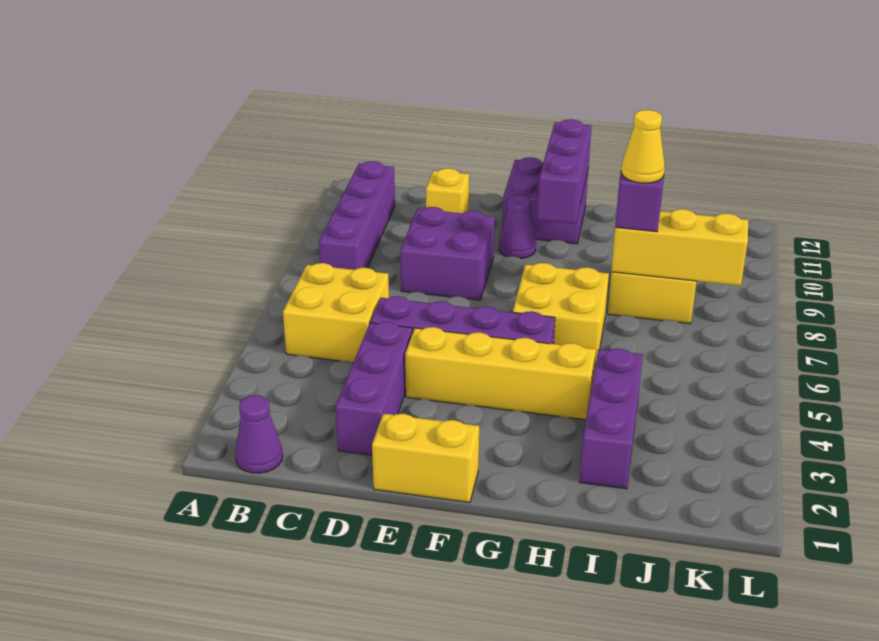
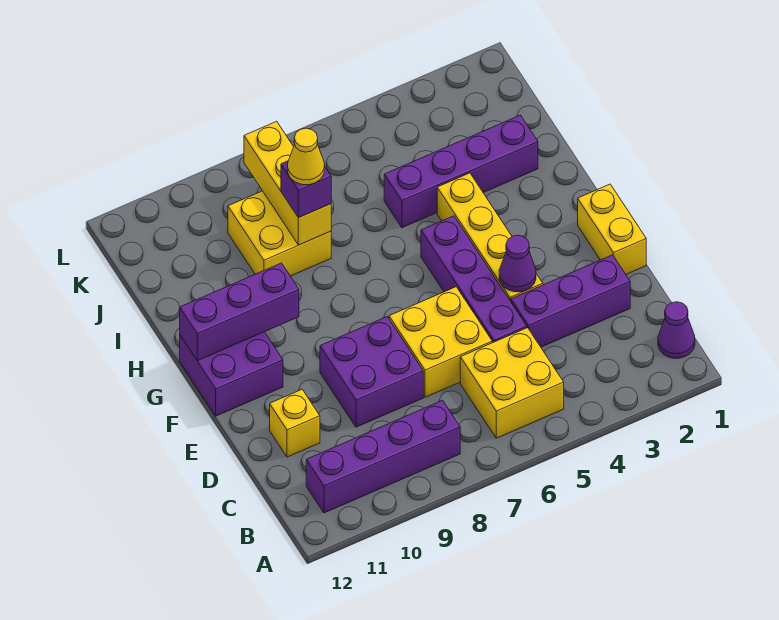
purple 1x1 cone [499,195,536,259] -> purple 1x1 cone moved to [499,235,536,292]
yellow 2x2 brick [513,263,609,364] -> yellow 2x2 brick moved to [389,287,492,397]
purple 1x3 brick [580,349,643,489] -> purple 1x4 brick [384,115,538,228]

